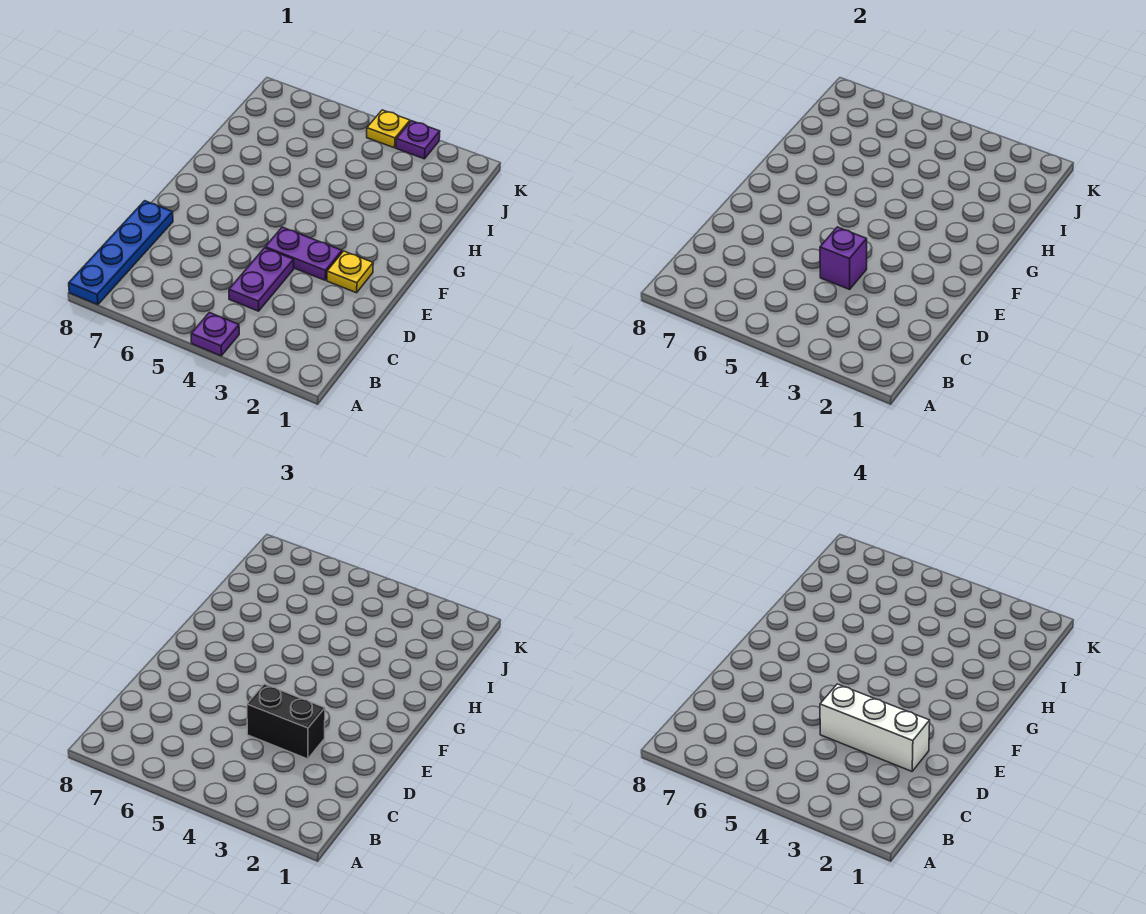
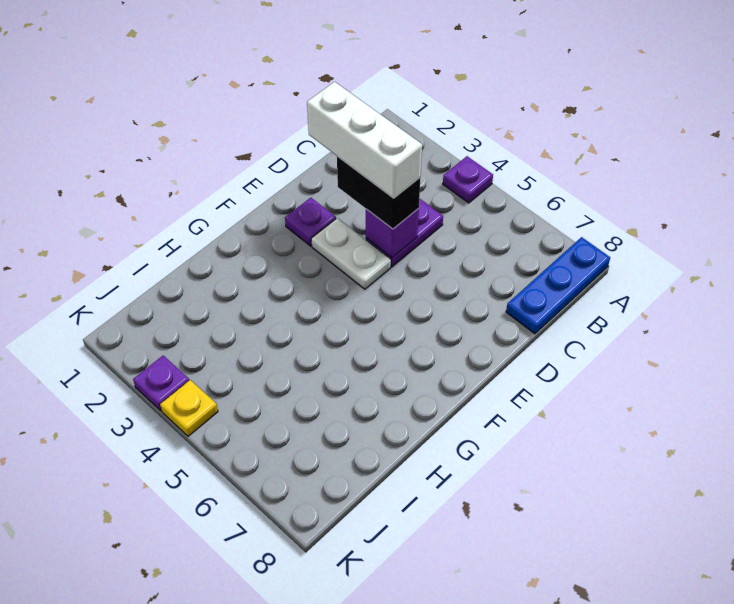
blue 1x4 plate [69,201,173,305] -> blue 1x3 plate [506,237,610,334]
yellow 1x1 plate [327,251,373,293] -> purple 1x1 plate [285,198,336,246]
purple 1x2 plate [265,227,342,280] -> white 1x2 plate [311,218,391,289]

